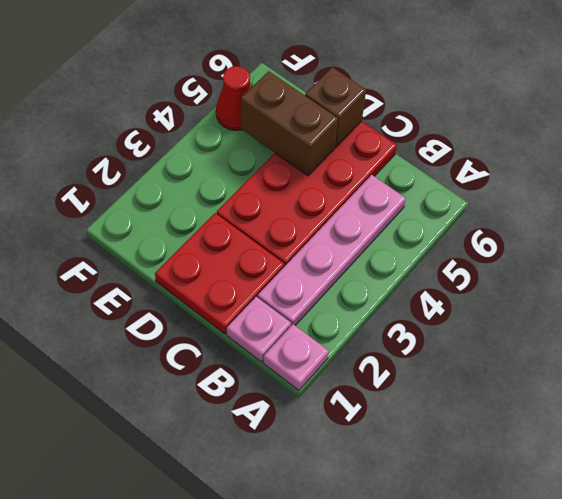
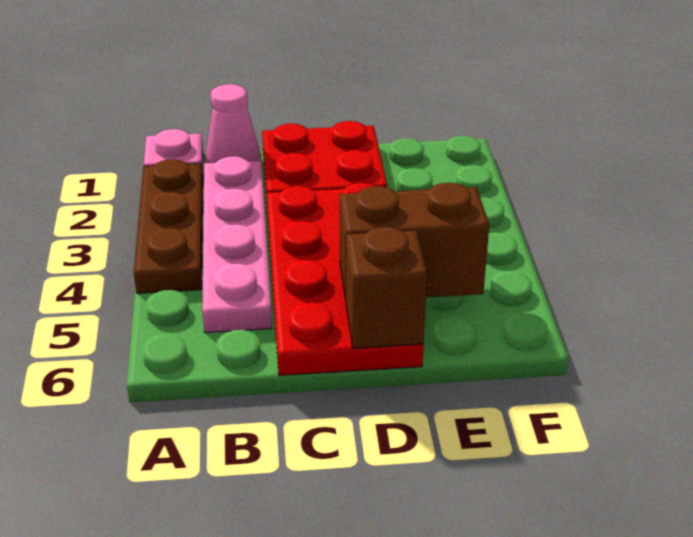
none -> brown 1x3 plate [134,159,203,293]
pink 1x1 plate [227,297,291,362] -> pink 1x1 cone [205,84,261,163]
red 1x1 cone [216,66,251,131] -> none

